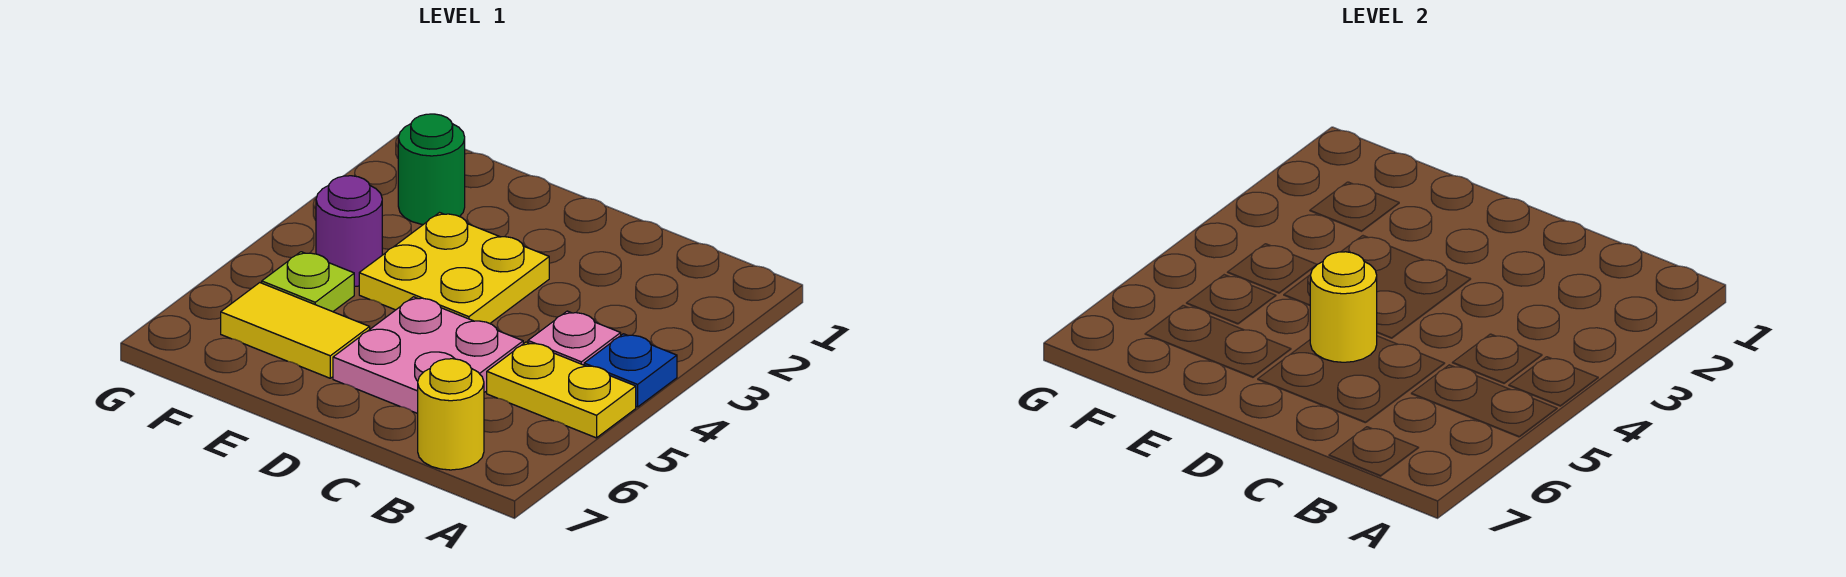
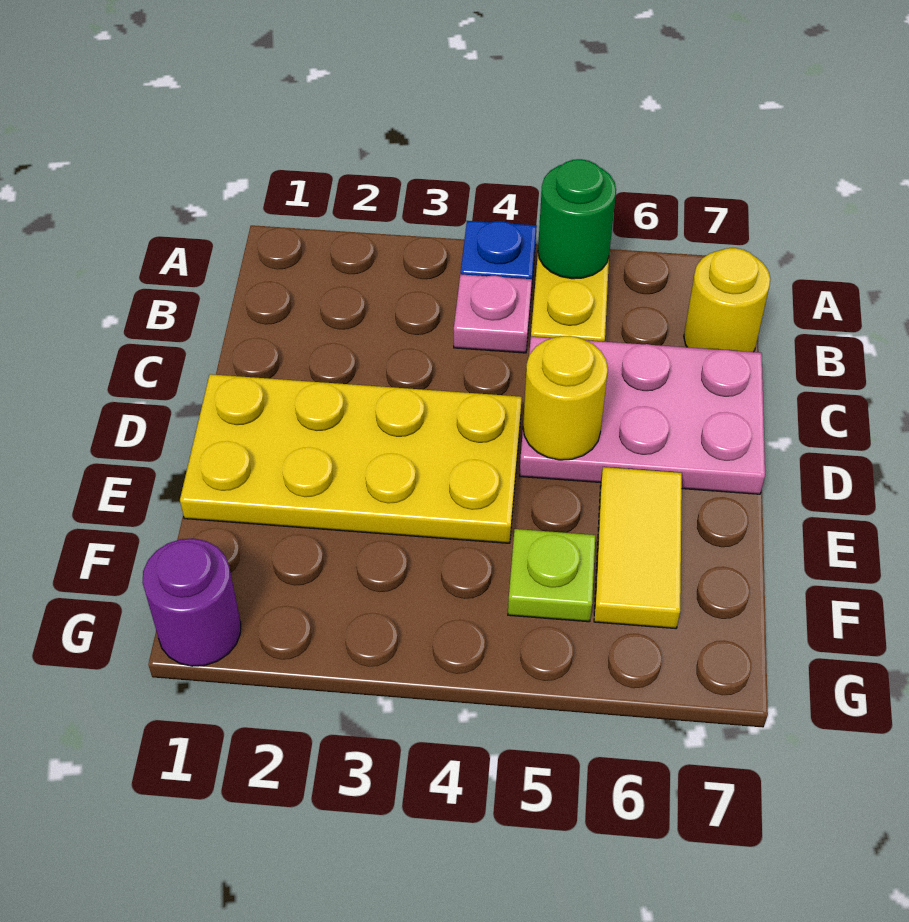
pink 2x2 plate [333,297,523,414] -> pink 2x3 plate [520,337,765,494]
yellow 2x2 plate [359,213,549,323] -> yellow 2x4 plate [180,374,522,543]
green 1x1 round brick [398,114,465,224] -> green 1x1 round brick moved to [538,159,616,279]
purple 1x1 round brick [316,176,382,286] -> purple 1x1 round brick moved to [143,539,241,666]

